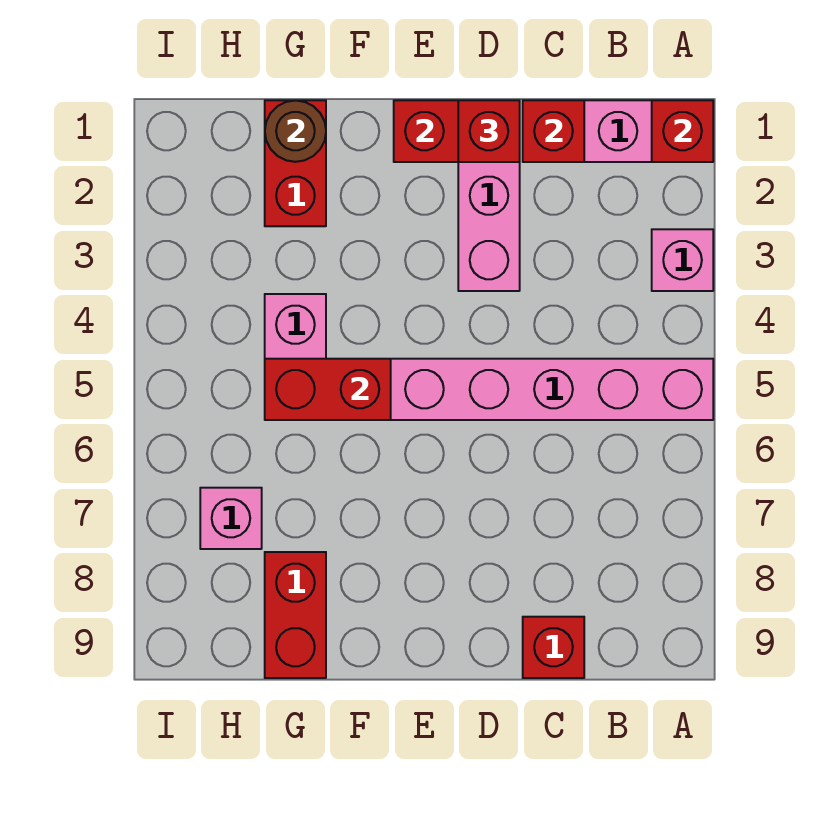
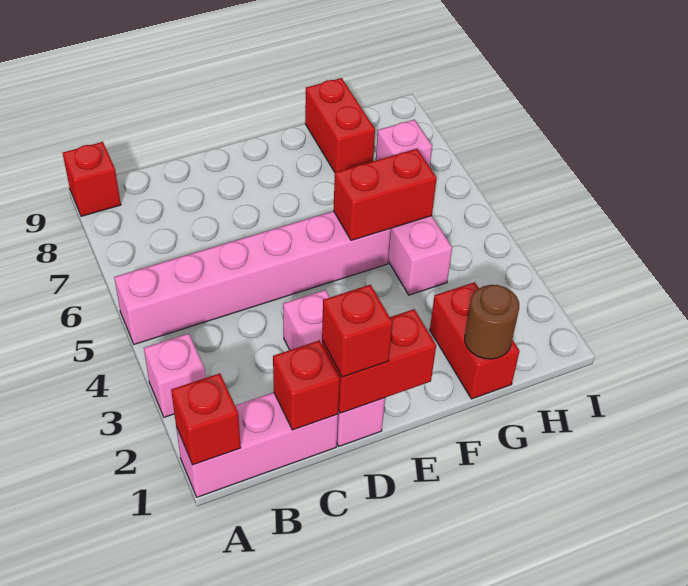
red 1x1 brick [523,617,584,678] -> red 1x1 brick moved to [63,142,121,216]

